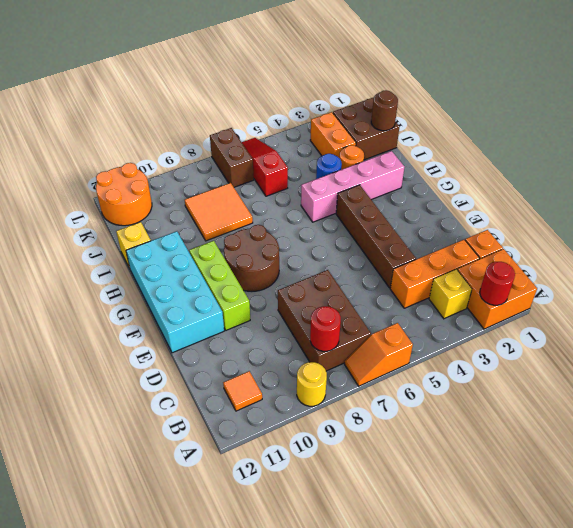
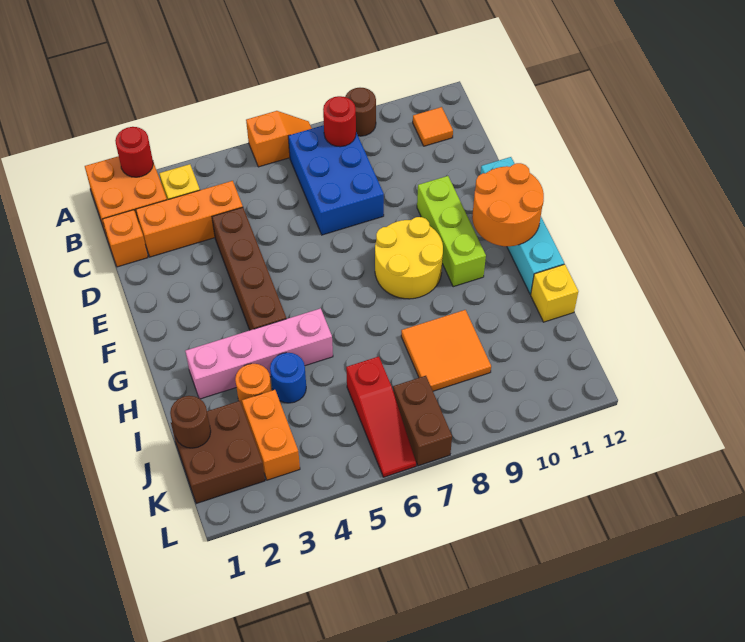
yellow 1x1 round brick [297,362,327,406] -> brown 1x1 round brick [345,88,376,136]
brown 2x3 brick [278,270,371,371] -> blue 2x3 brick [288,125,384,235]
cyan 2x4 brick [126,231,224,353] -> cyan 1x4 brick [480,157,564,294]
brown 2x2 round brick [224,225,279,291] -> yellow 2x2 round brick [375,217,443,299]
orange 2x2 round brick [96,163,152,226] -> orange 2x2 round brick moved to [472,163,544,246]

